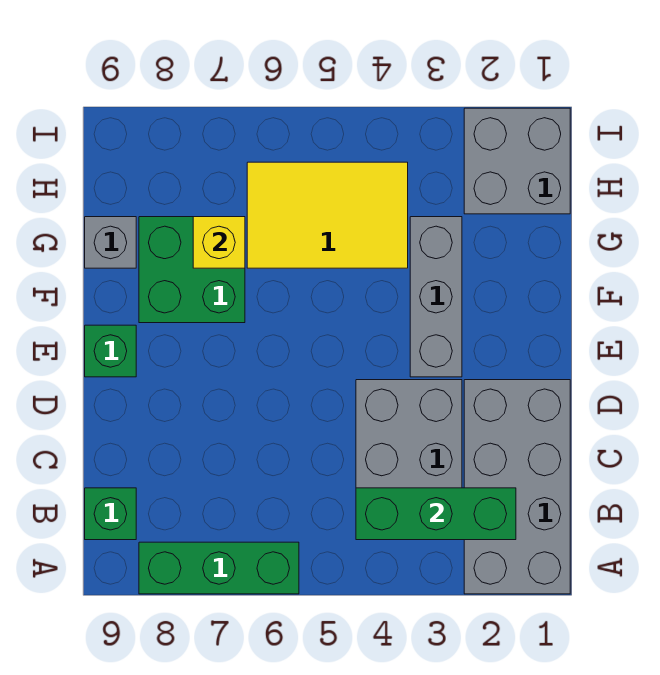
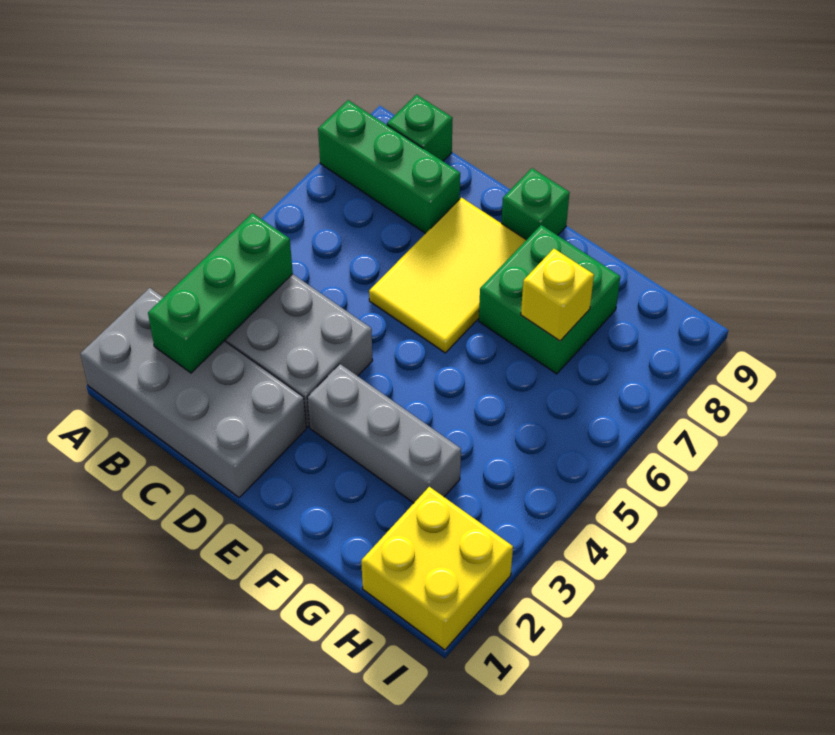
green 1x3 brick [139,542,299,594] -> green 1x3 brick turned to [318,100,460,234]
yellow 2x3 tile [247,162,408,268] -> yellow 2x3 tile moved to [369,198,526,353]
grey 1x1 brick [85,217,136,268] -> none
grey 2x2 brick [464,108,570,214] -> yellow 2x2 brick [361,487,513,650]

